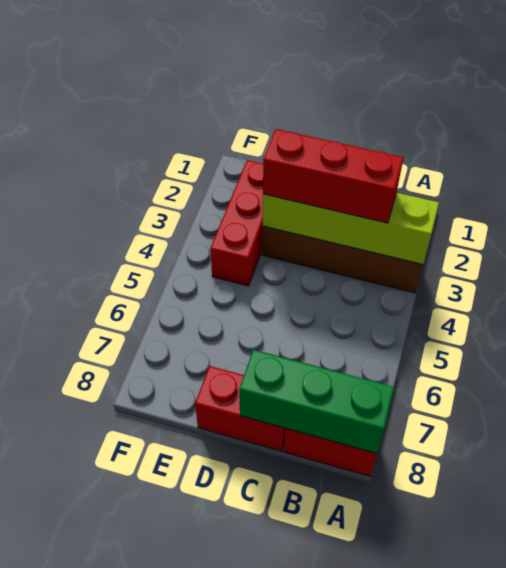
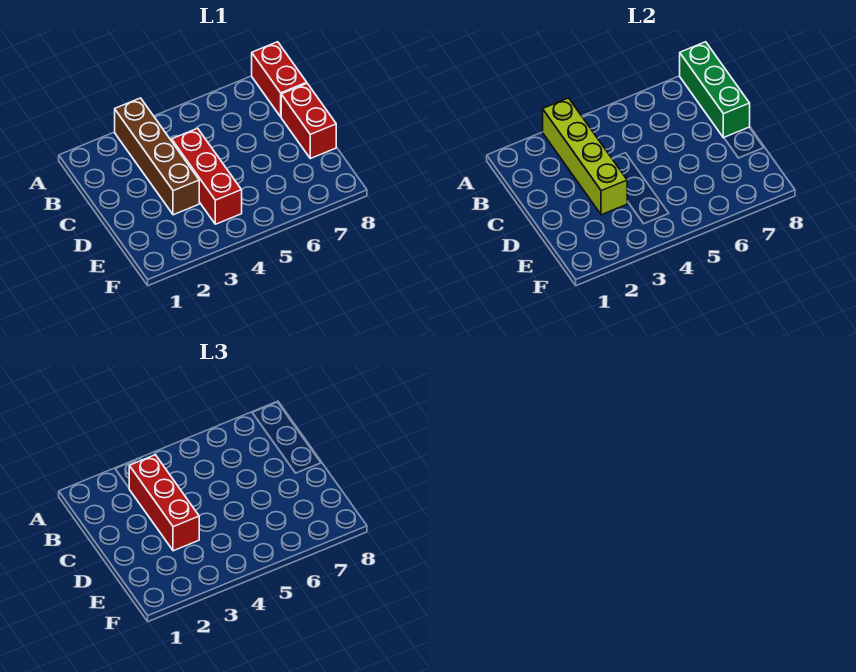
red 1x3 brick [210,160,263,286] -> red 1x3 brick turned to [172,128,242,224]

